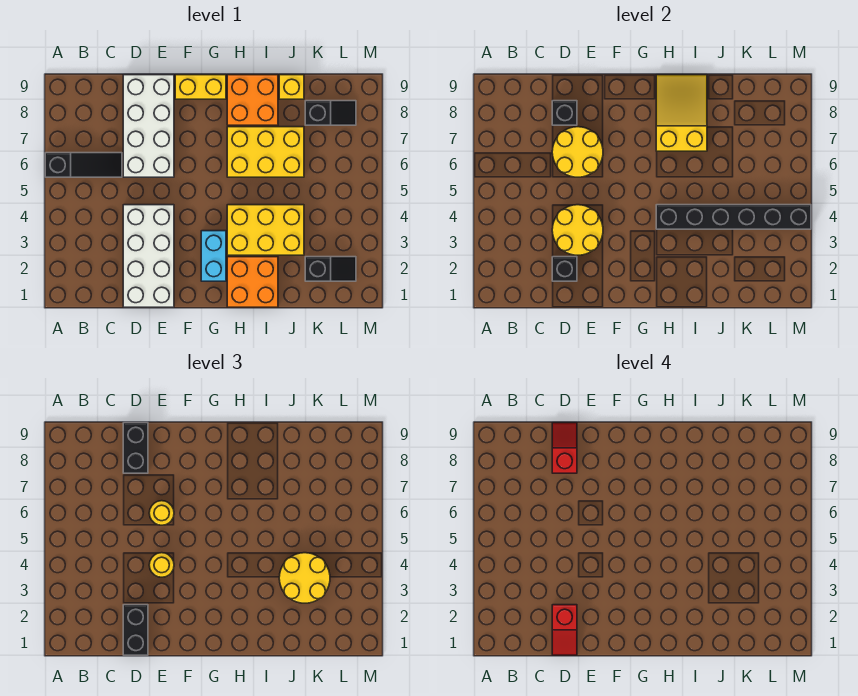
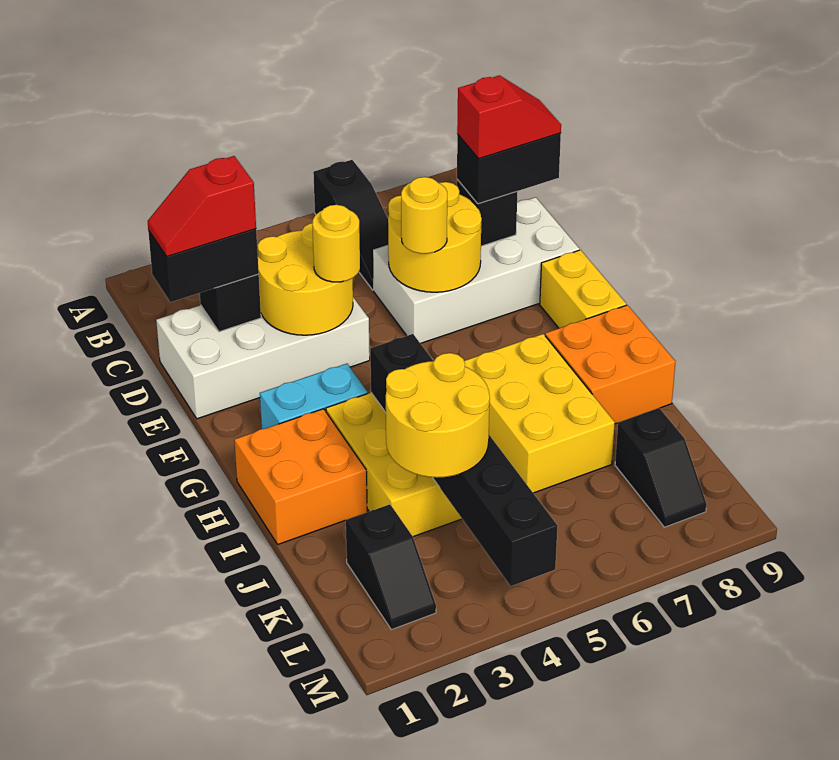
yellow 2x3 slope [656,75,707,151] -> none
yellow 1x1 brick [279,75,304,99] -> none

